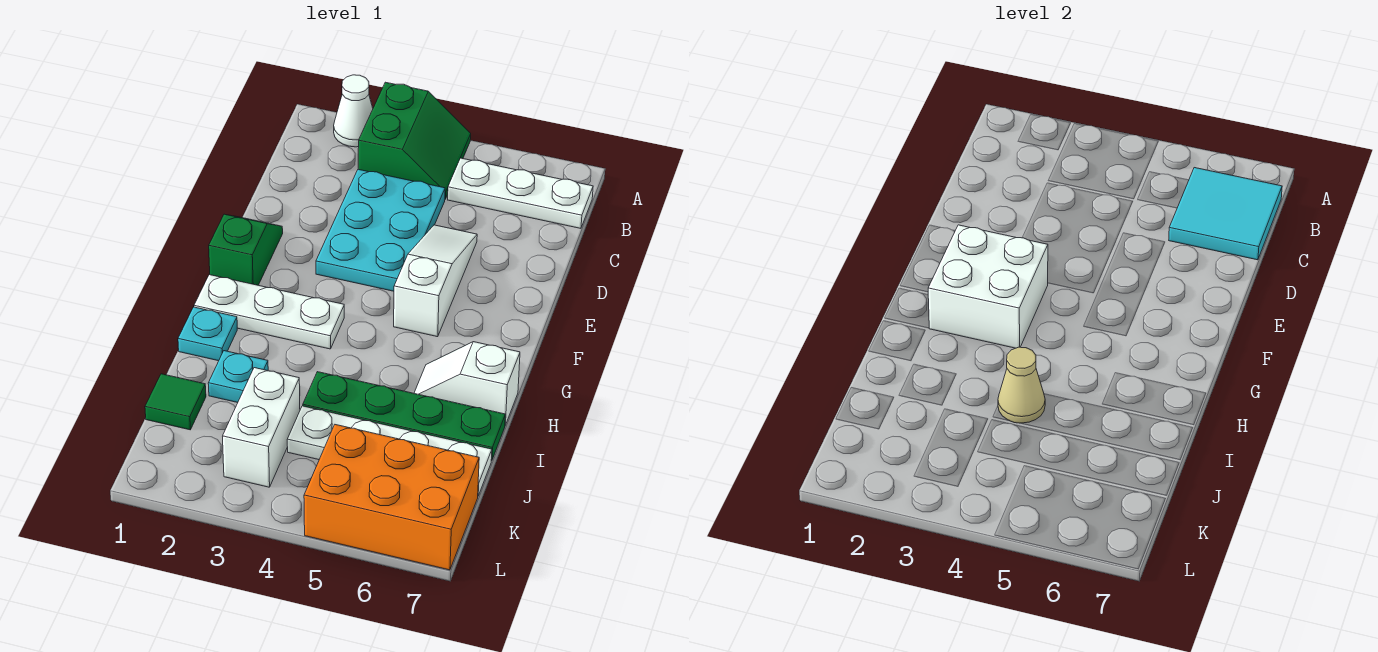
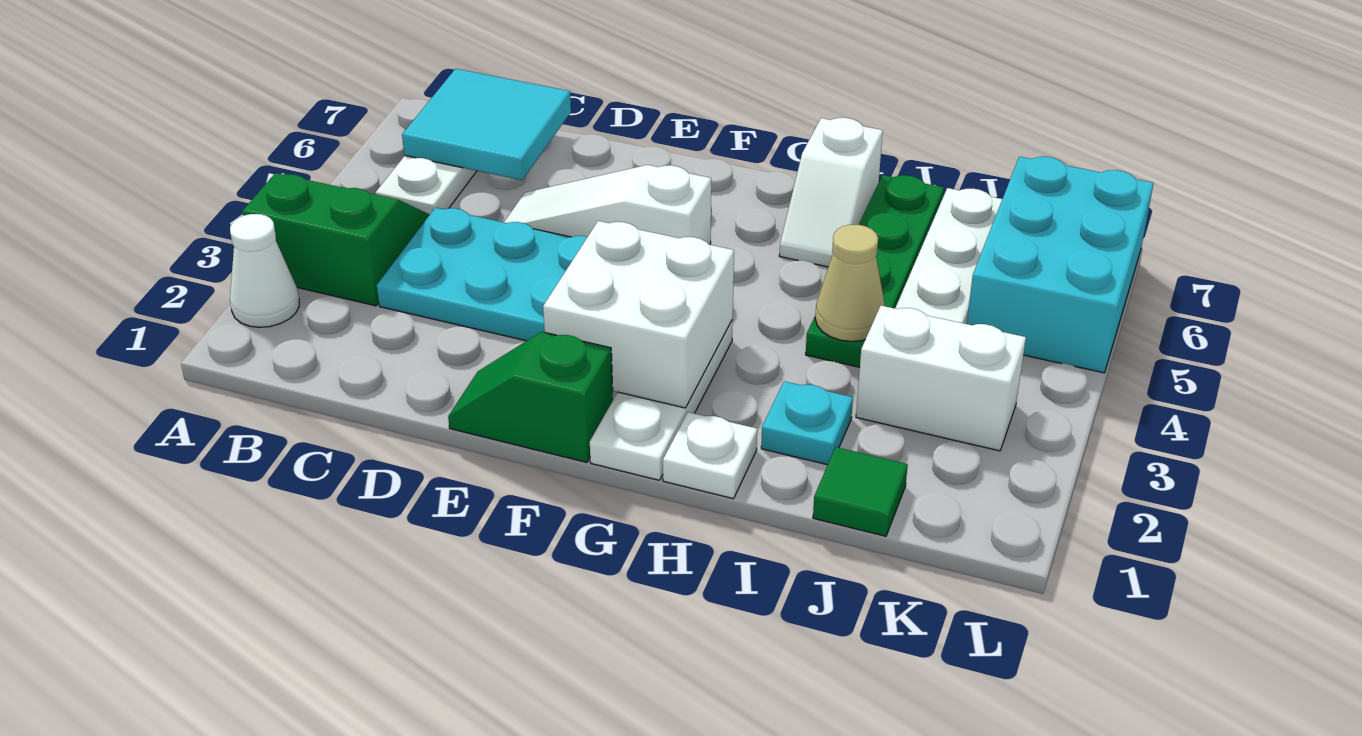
cyan 1x1 plate [178,307,237,361] -> white 1x1 plate [663,412,757,499]
orange 2x3 brick [304,425,479,570] -> cyan 2x3 brick [967,157,1154,373]

